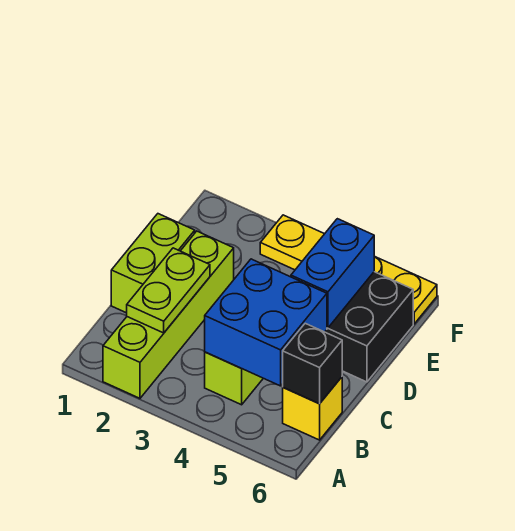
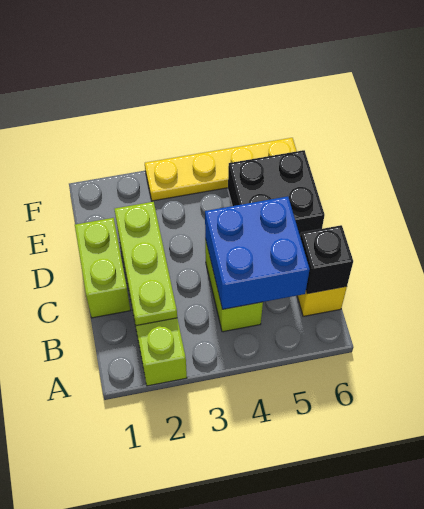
lime 1x2 plate [127,248,210,333] -> lime 1x3 plate [115,202,177,326]
blue 1x2 brick [291,219,374,328] -> none

